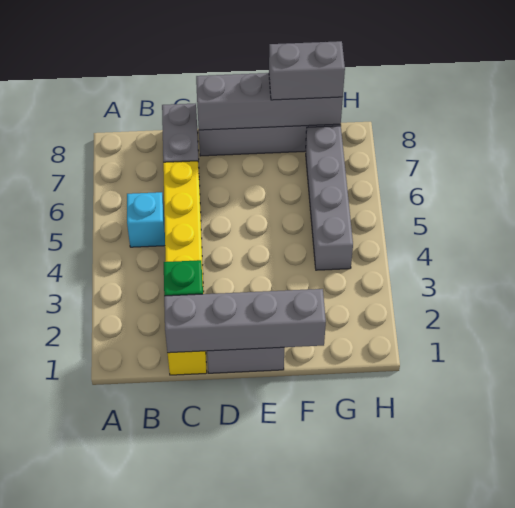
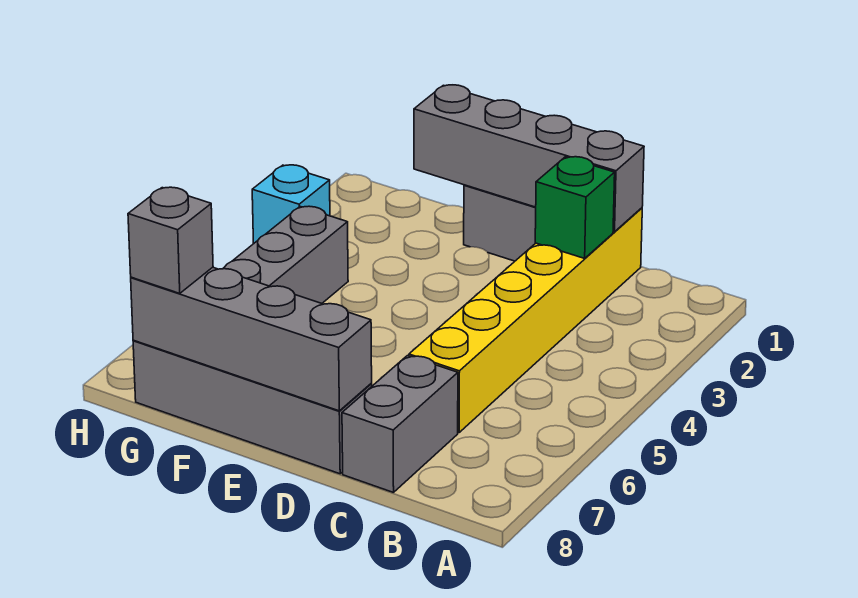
cyan 1x1 brick [127,192,165,247] -> cyan 1x1 brick moved to [252,165,330,243]
grey 1x2 brick [269,41,345,100] -> grey 1x1 brick [128,187,213,294]

